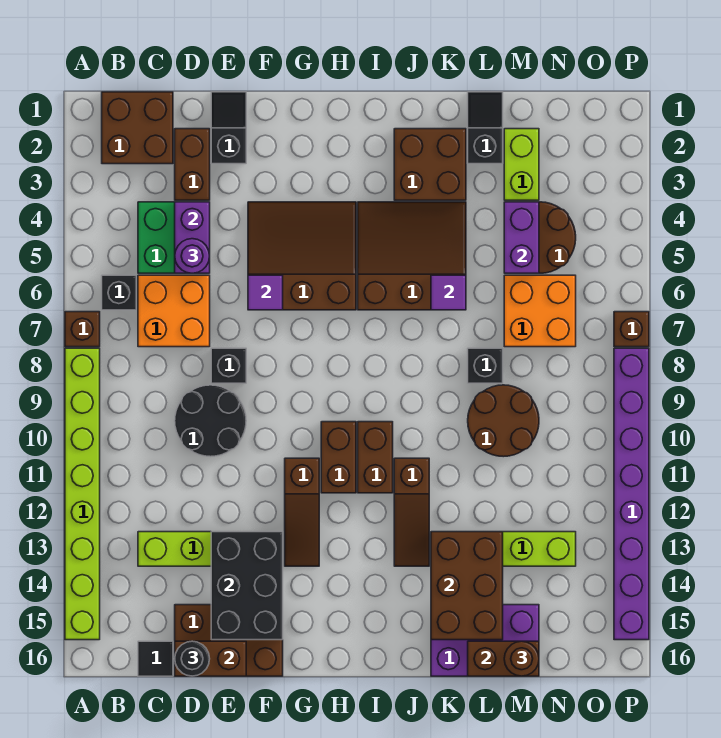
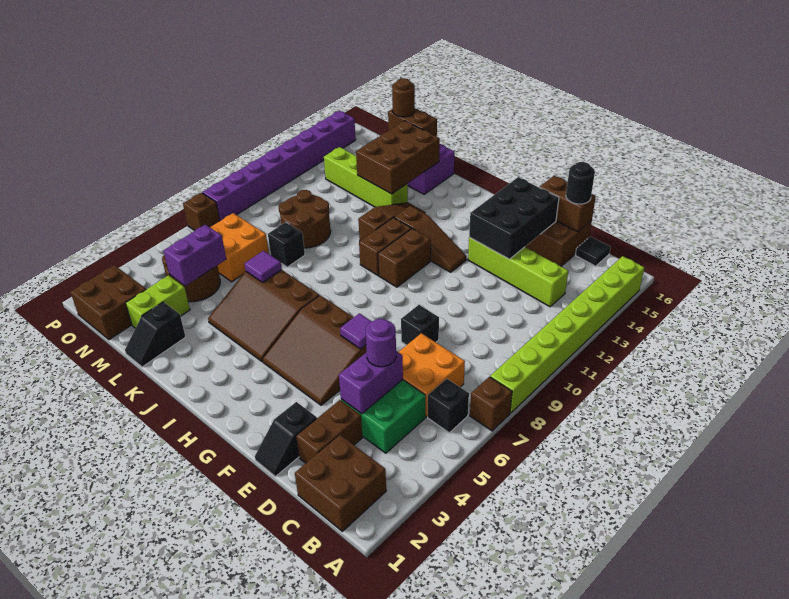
black 2x2 round brick [175,385,246,457] -> none
brown 1x3 slope [285,458,319,566] -> brown 1x3 slope turned to [394,206,467,272]
brown 2x2 brick [394,129,466,200] -> brown 2x2 brick moved to [70,265,146,340]

